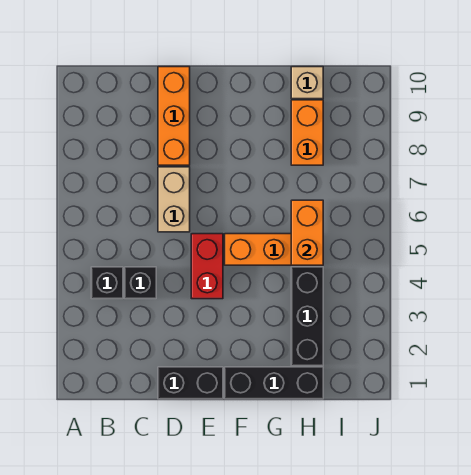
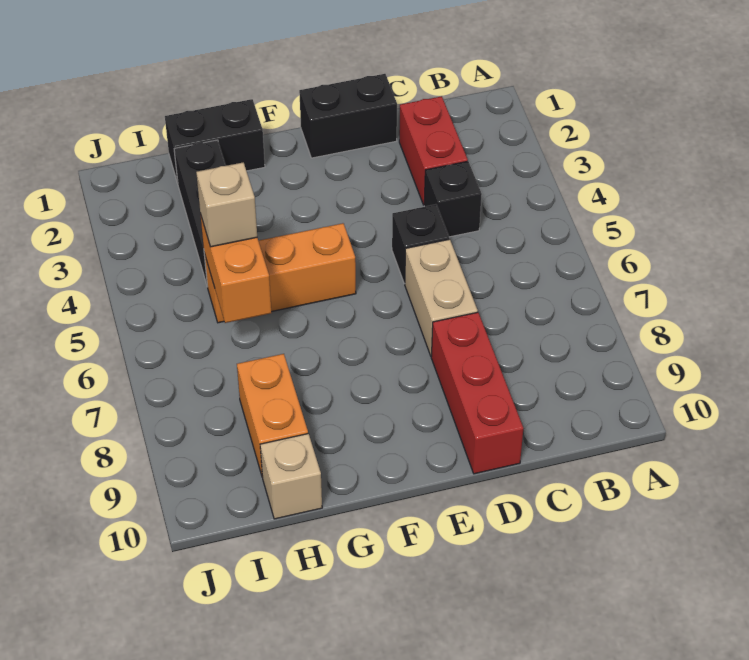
black 1x1 brick [91,267,123,299] -> black 1x1 brick moved to [392,204,449,284]
orange 1x3 brick [158,67,190,165] -> red 1x3 brick [431,312,523,474]
red 1x2 brick [191,234,223,299] -> red 1x2 brick moved to [399,96,468,205]
black 1x3 brick [225,367,323,399] -> black 1x2 brick [165,99,265,183]
none -> tan 1x1 brick [196,162,257,247]

